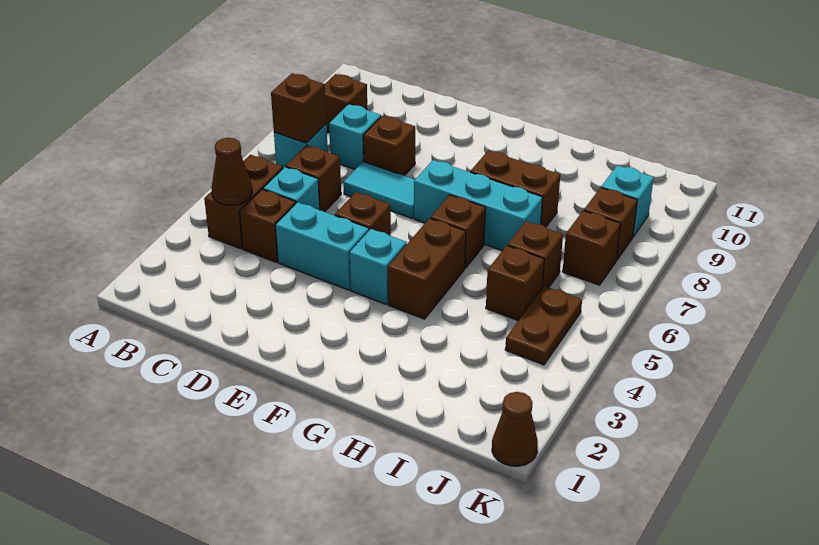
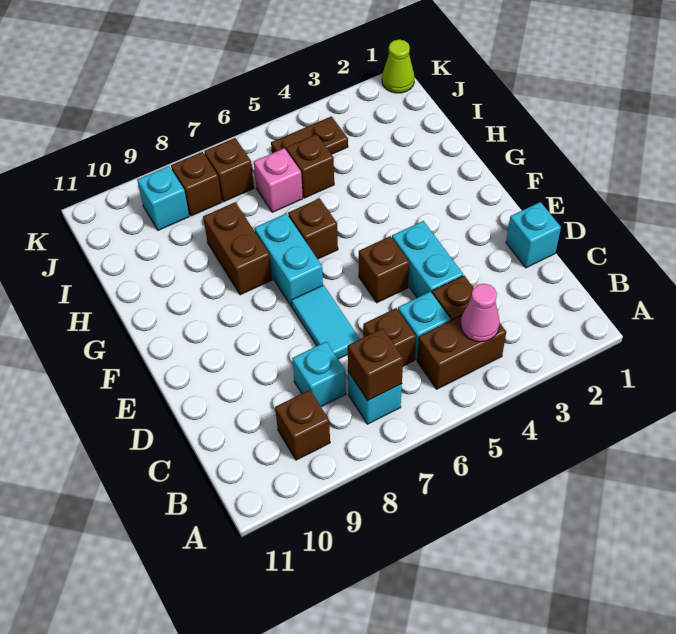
brown 1x1 cone [211,138,252,205] -> pink 1x1 cone [461,284,500,342]
brown 1x1 brick [363,115,415,176] -> none
cyan 1x1 brick [349,229,407,304] -> cyan 1x1 brick moved to [506,202,561,268]
cyan 1x3 brick [414,160,543,251] -> cyan 1x2 brick [254,213,323,307]
brown 1x2 brick [388,218,466,319] -> none
brown 1x1 brick [507,221,563,288] -> pink 1x1 brick [254,148,303,212]
brown 1x1 cone [492,392,538,466] -> lime 1x1 cone [382,40,414,93]

